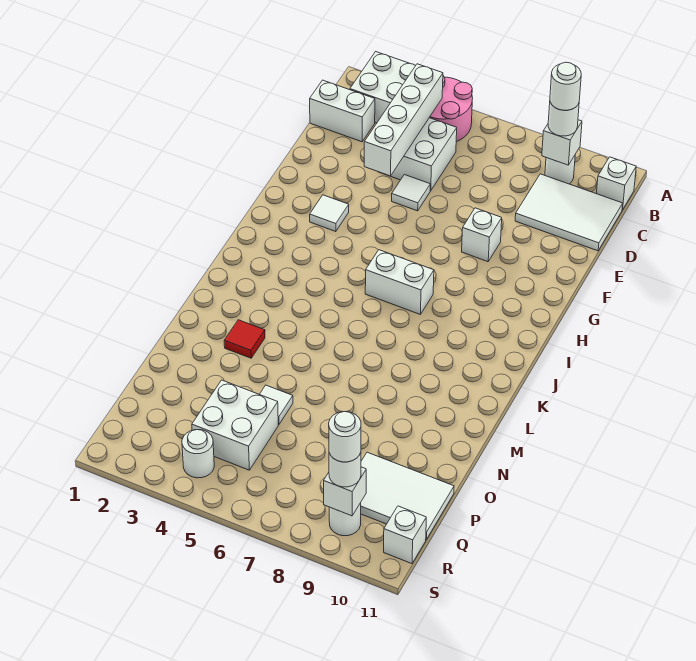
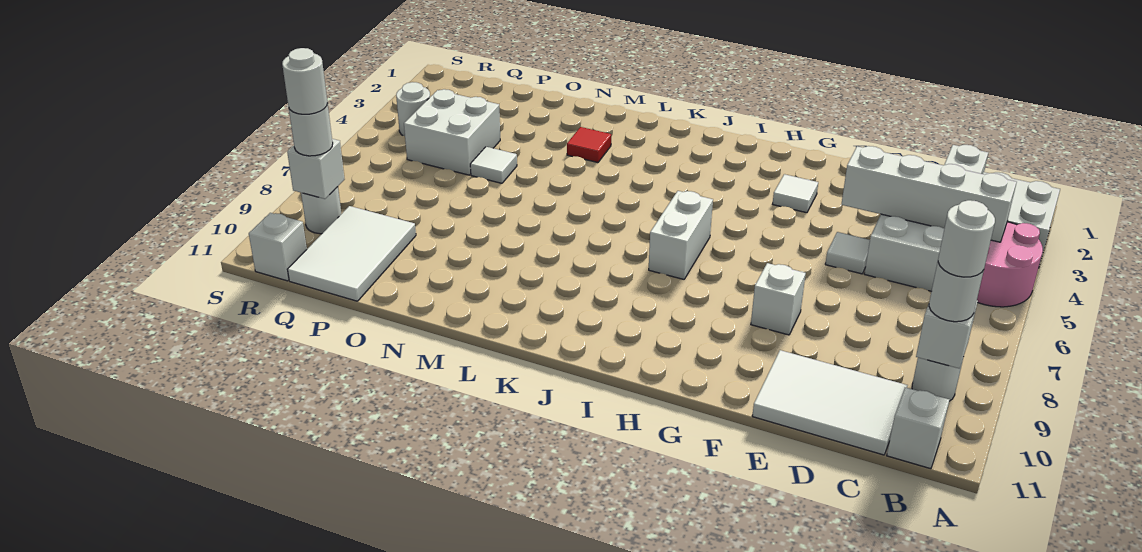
white 2x3 tile [515,174,623,251] -> white 2x3 tile turned to [752,350,908,455]

